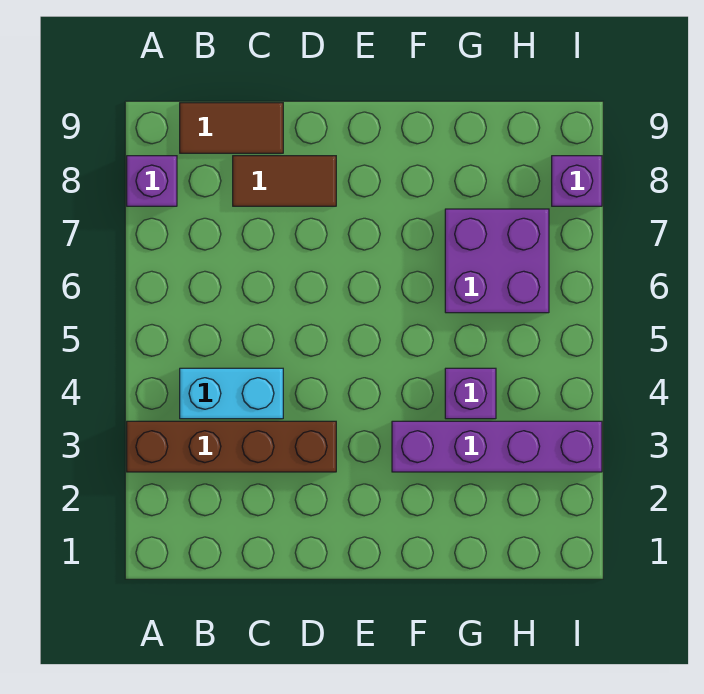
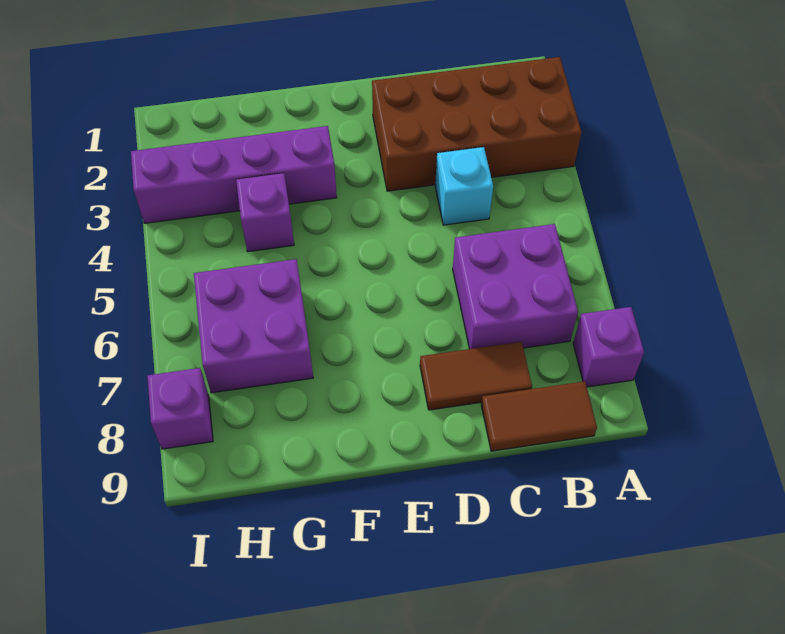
brown 1x4 brick [127,421,336,472] -> brown 2x4 brick [372,57,581,191]
cyan 1x2 brick [180,368,283,419] -> cyan 1x1 brick [435,147,493,225]
none -> purple 2x2 brick [453,224,578,349]

